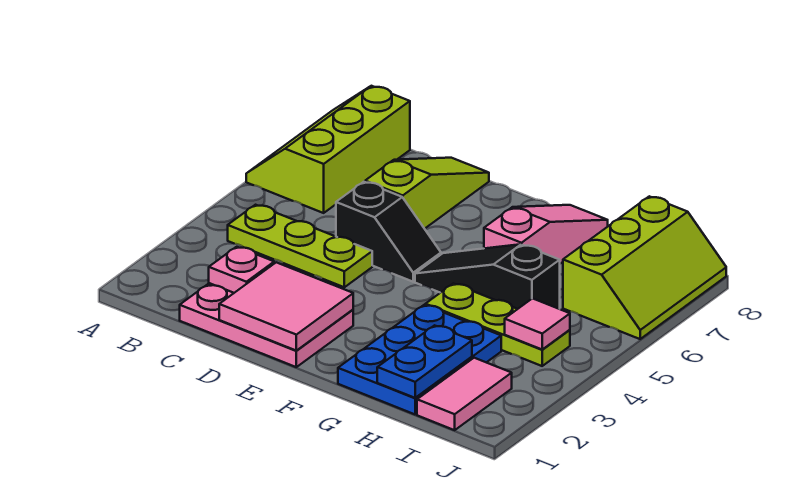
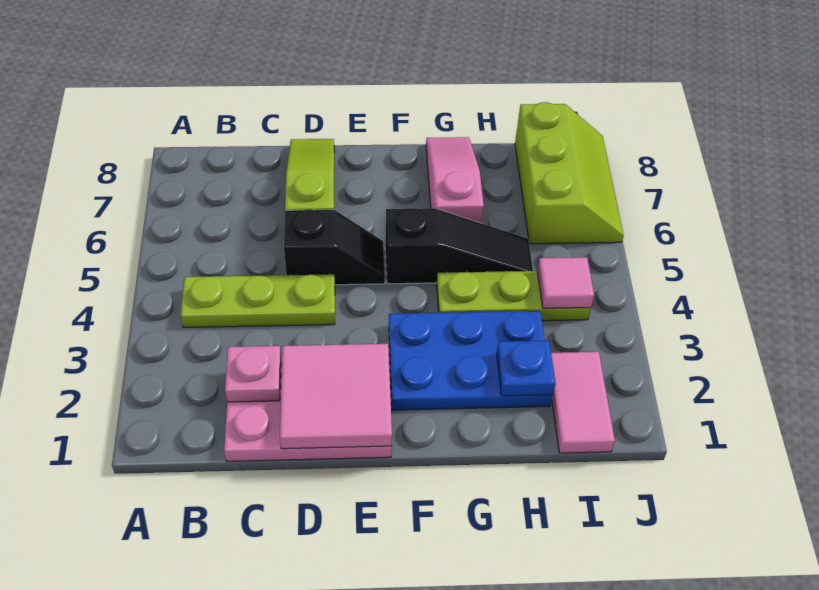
lime 2x3 slope [246,86,410,213] -> none
black 1x3 slope [415,244,560,309] -> black 1x3 slope turned to [385,208,533,284]
blue 2x3 plate [338,305,501,414] -> blue 2x3 plate turned to [389,311,553,410]
blue 1x2 plate [377,325,472,398] -> blue 1x1 plate [497,340,555,396]

